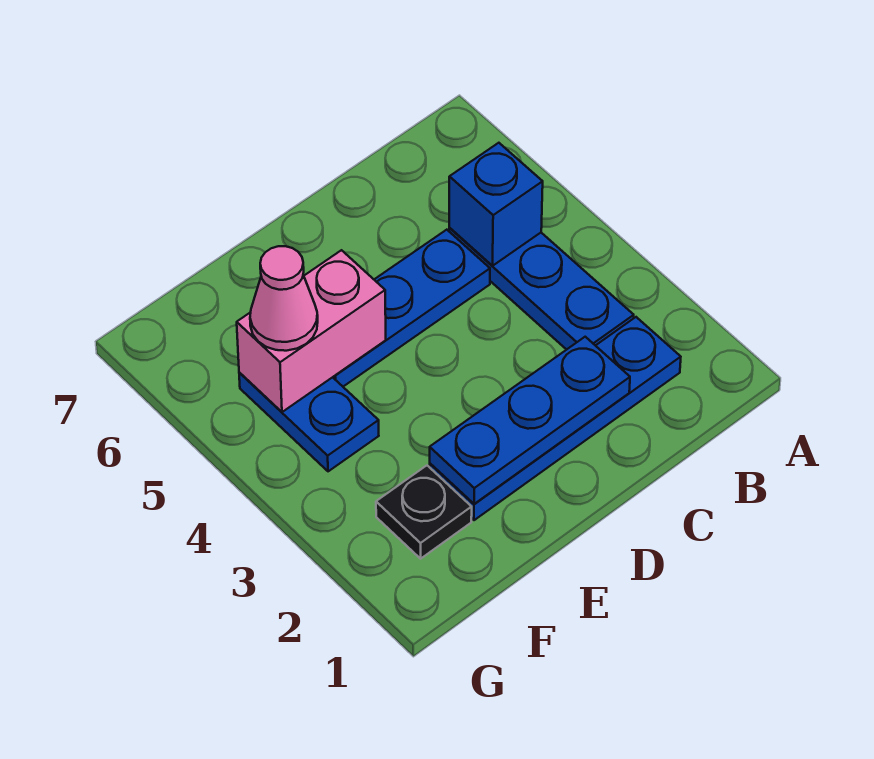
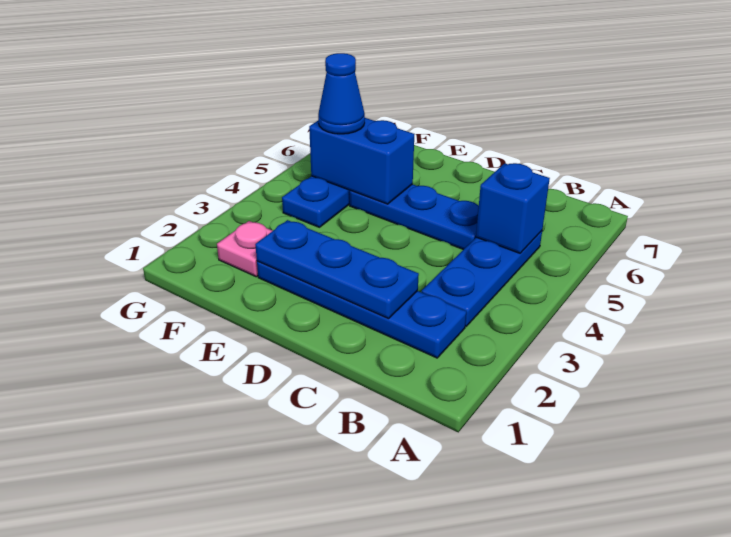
pink 1x2 brick [237,250,386,412] -> blue 1x2 brick [309,118,414,204]
black 1x1 plate [376,466,472,559] -> pink 1x1 plate [217,221,272,277]
pink 1x1 cone [250,246,318,351] -> blue 1x1 cone [318,53,365,134]

